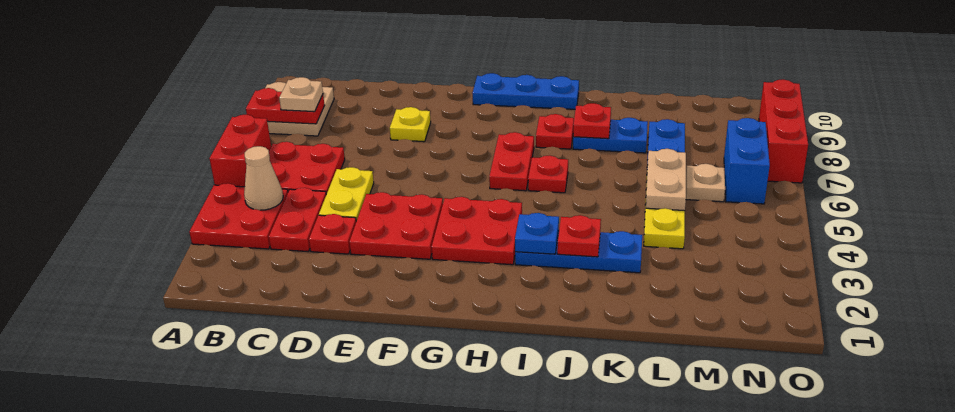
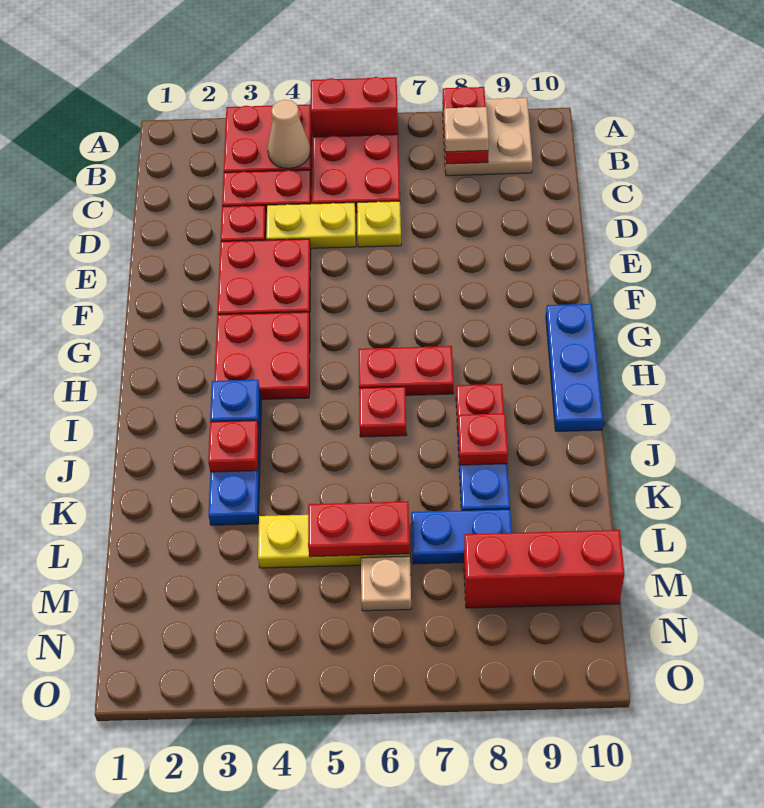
yellow 1x1 plate [390,107,431,142] -> yellow 1x1 plate moved to [357,201,401,247]
tan 1x2 plate [646,149,686,211] -> red 1x2 plate [308,501,410,557]
blue 1x2 brick [724,118,770,204] -> none
red 1x3 brick [759,79,808,183] -> red 1x3 brick moved to [464,530,624,608]

